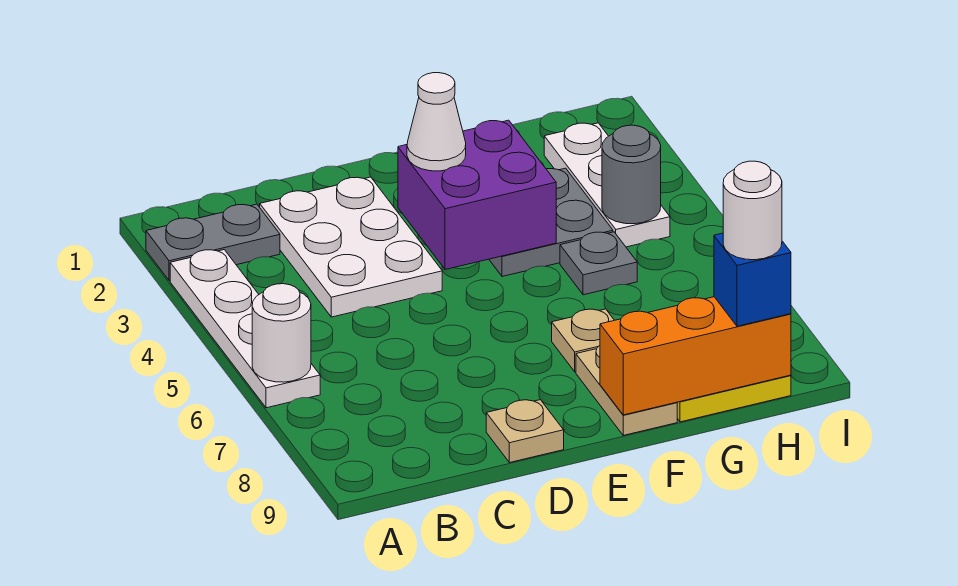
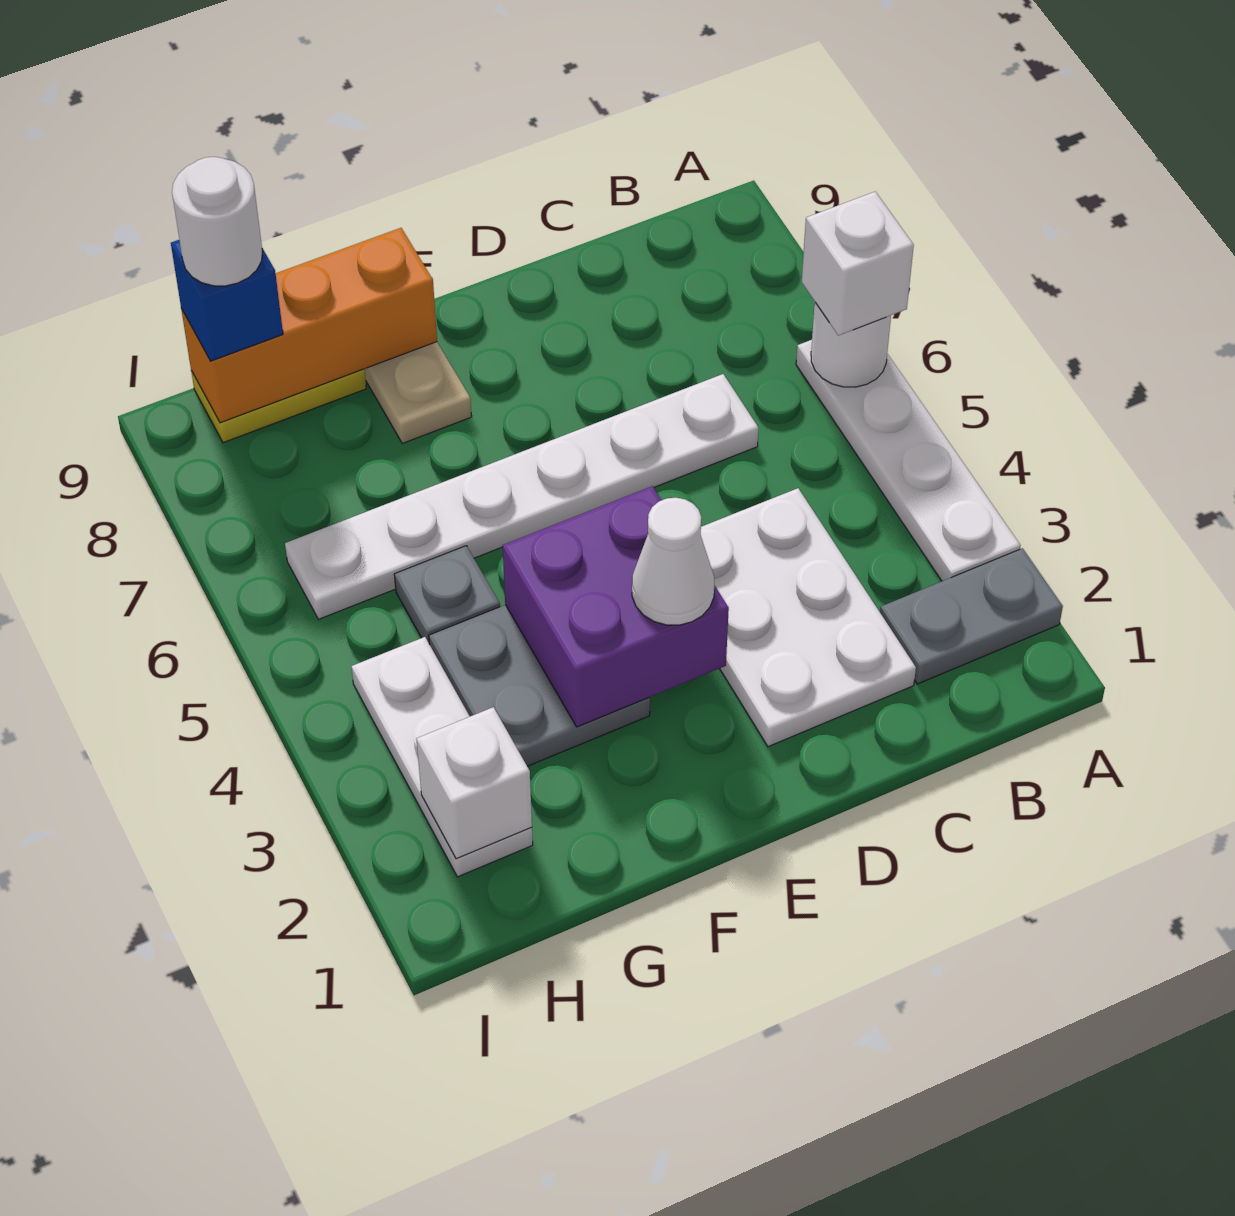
none -> white 1x1 brick [802,192,914,336]
none -> white 1x6 plate [285,374,758,619]
tan 1x1 plate [486,400,564,463] -> none
tan 1x1 plate [552,309,614,372] -> none
none -> white 1x1 brick [416,707,532,859]
grey 1x1 round brick [602,125,661,224] -> none

